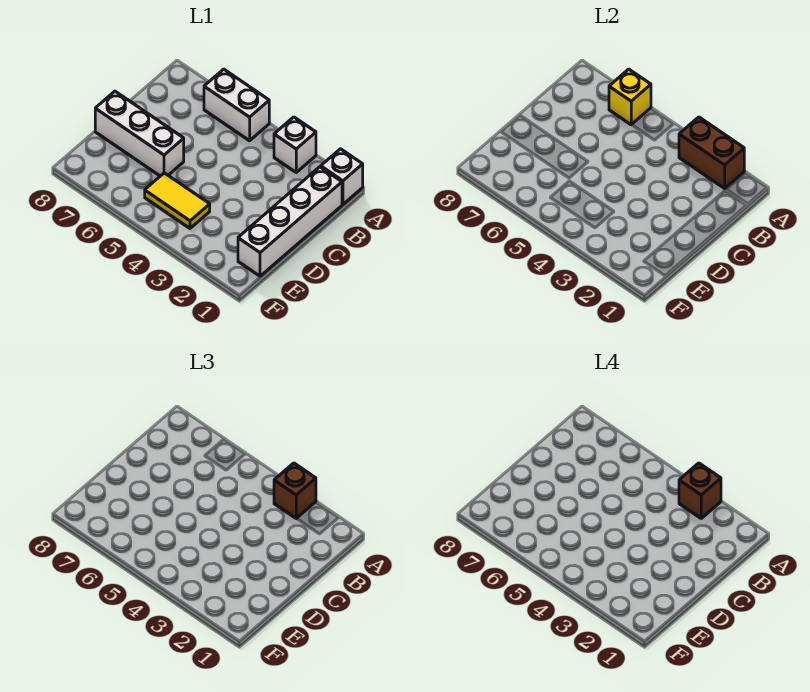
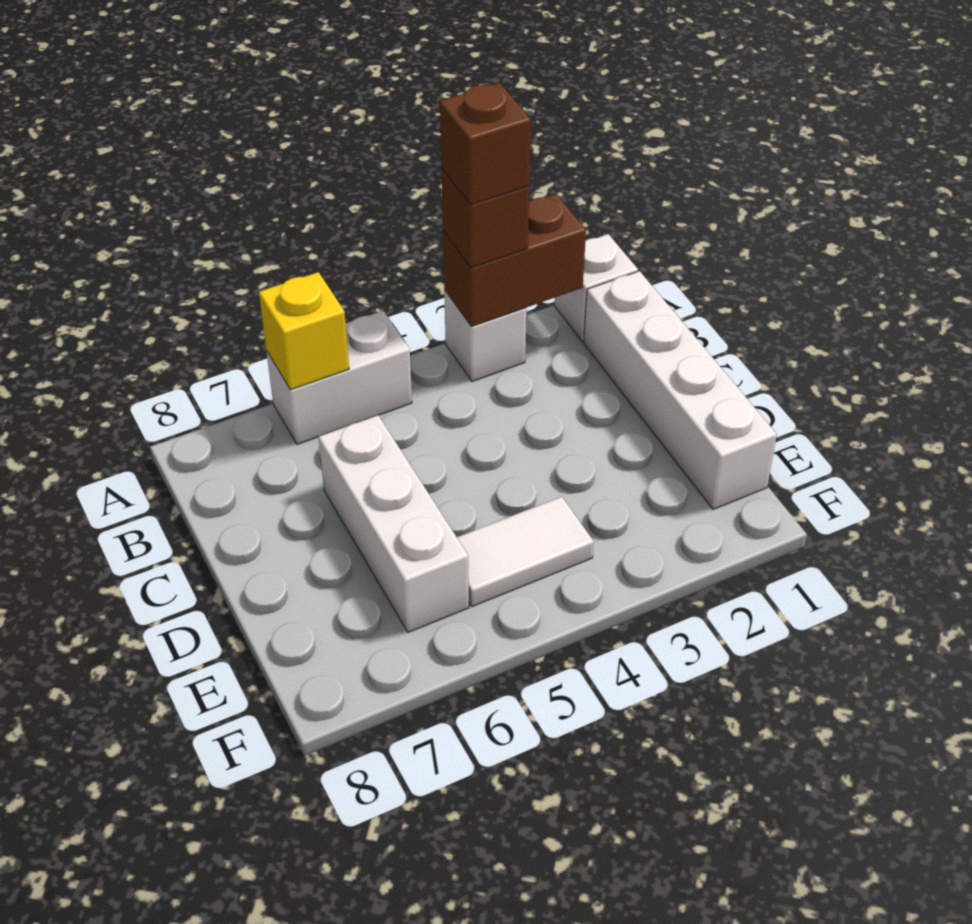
white 1x3 brick [95,91,184,176] -> white 1x3 brick turned to [319,415,469,632]
yellow 1x2 tile [145,173,210,228] -> white 1x2 tile [457,497,594,607]

